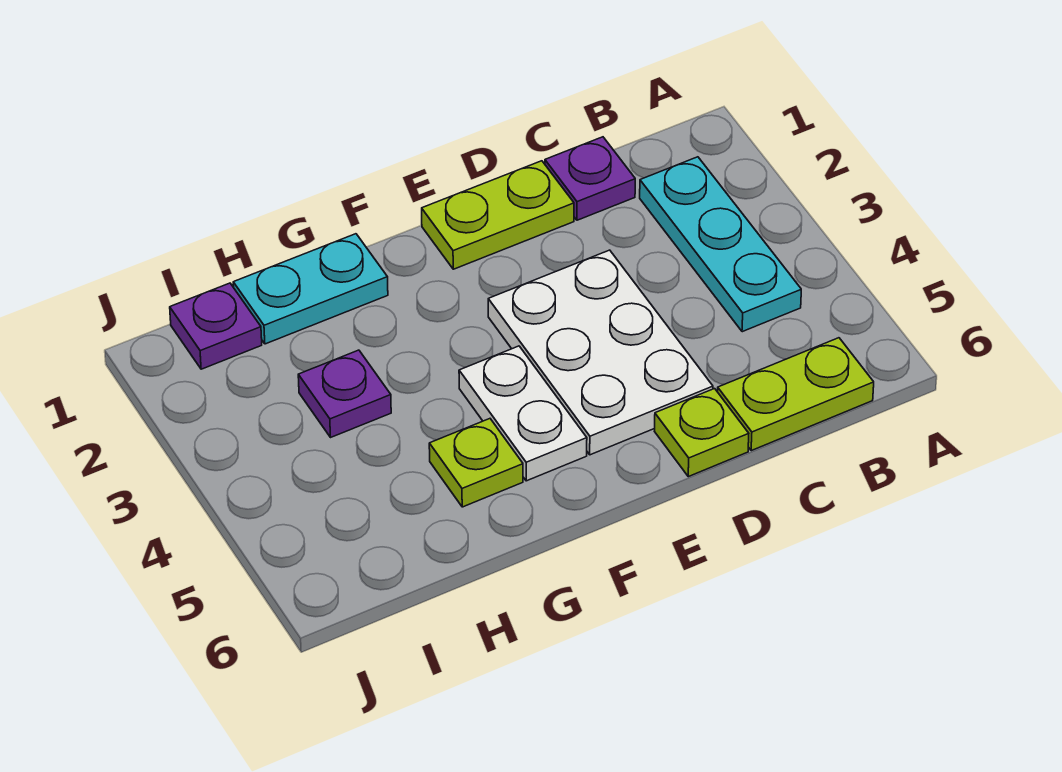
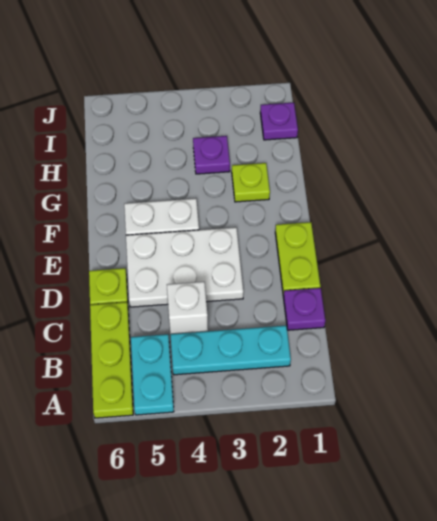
lime 1x2 plate [718,338,874,451] -> lime 1x3 plate [90,302,133,418]
none -> white 1x1 brick [167,282,208,334]
cyan 1x2 plate [233,234,388,344] -> cyan 1x2 plate moved to [131,334,174,415]
lime 1x1 plate [429,419,523,507] -> lime 1x1 plate moved to [232,163,270,202]

